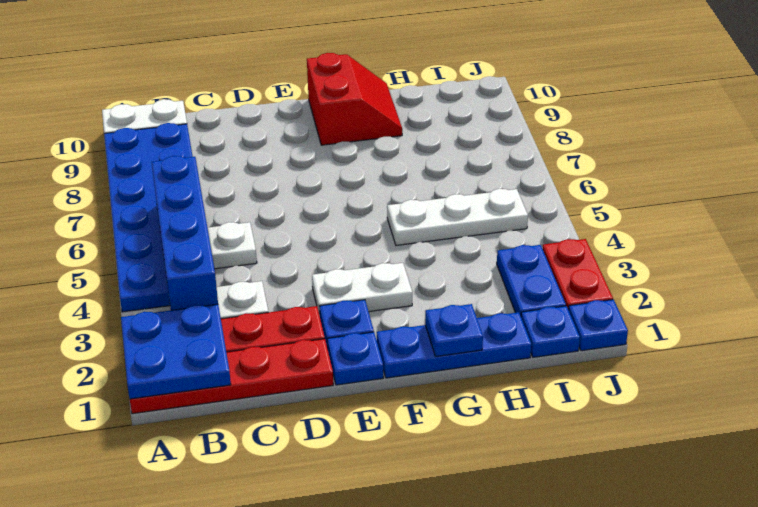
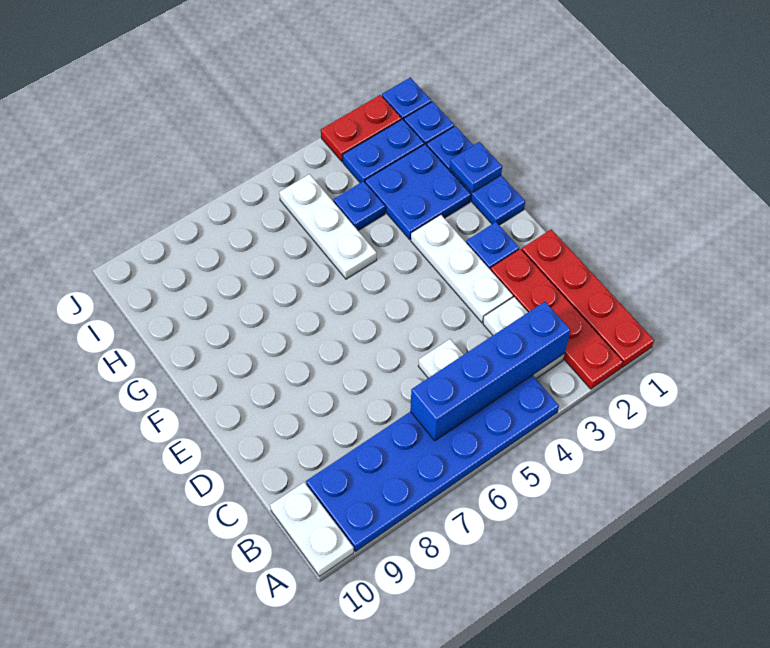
blue 2x2 plate [121,304,231,399] -> blue 2x2 plate moved to [365,144,471,239]
blue 1x1 plate [327,332,383,385] -> blue 1x1 plate moved to [333,181,385,230]
white 1x2 plate [312,263,412,315] -> white 1x3 plate [411,215,513,323]
red 2x2 slope [307,53,402,145] -> none

